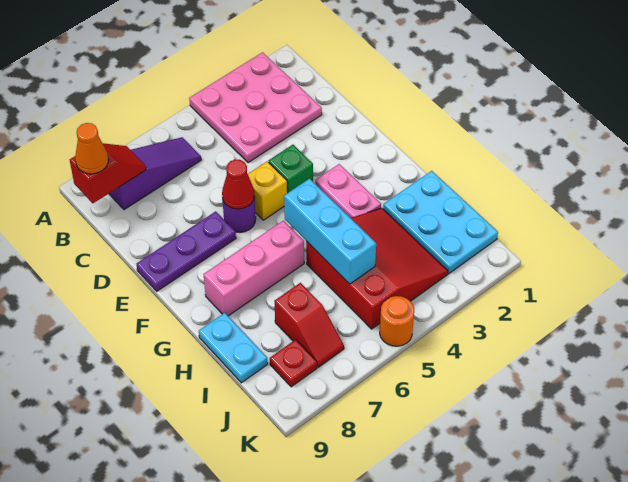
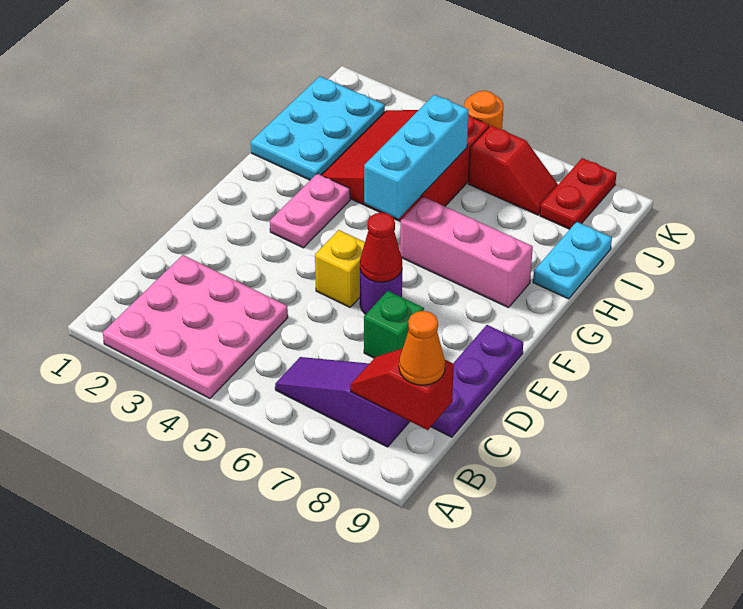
green 1x1 brick [269,145,313,192] -> green 1x1 brick moved to [364,291,424,358]
purple 1x3 plate [136,211,236,291] -> purple 1x3 plate turned to [431,325,523,437]
red 1x2 slope [274,283,344,367] -> red 1x2 slope turned to [468,126,558,215]
red 1x1 plate [270,339,317,387] -> red 1x2 plate [540,158,617,229]

